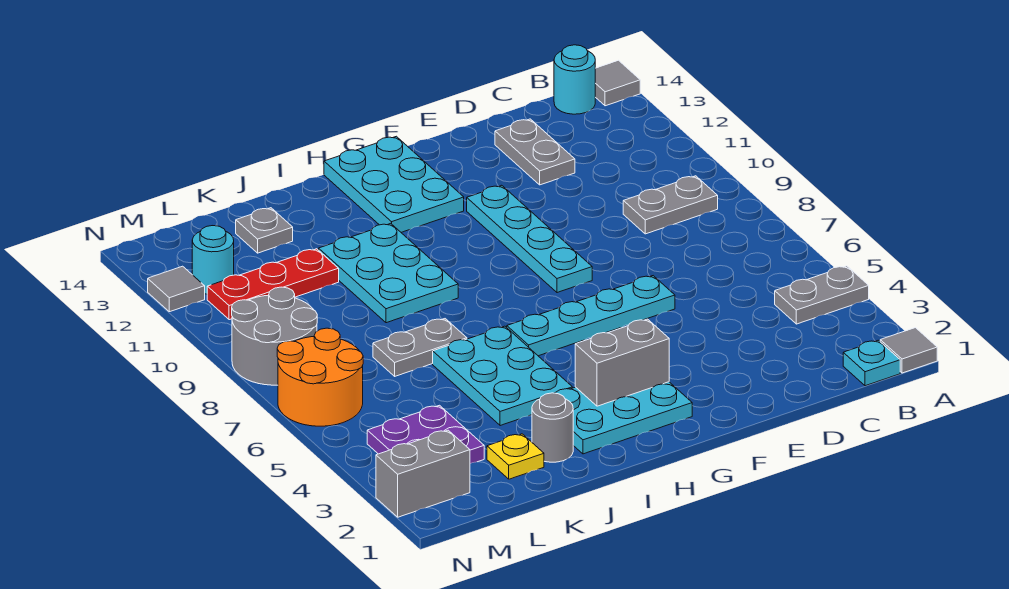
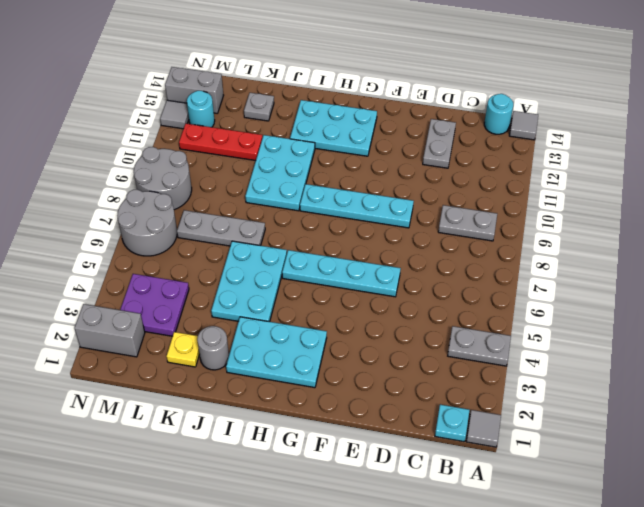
cyan 1x4 plate [467,185,592,293] -> cyan 1x4 plate turned to [300,184,414,228]
grey 1x2 brick [575,319,669,406] -> grey 1x2 brick moved to [165,67,224,113]
cyan 2x3 plate [324,136,464,232] -> cyan 2x3 plate turned to [290,100,377,156]
grey 1x2 plate [373,319,467,376] -> grey 1x3 plate [177,210,265,246]
orange 2x2 round brick [277,328,363,426] -> grey 2x2 round brick [117,190,177,256]

